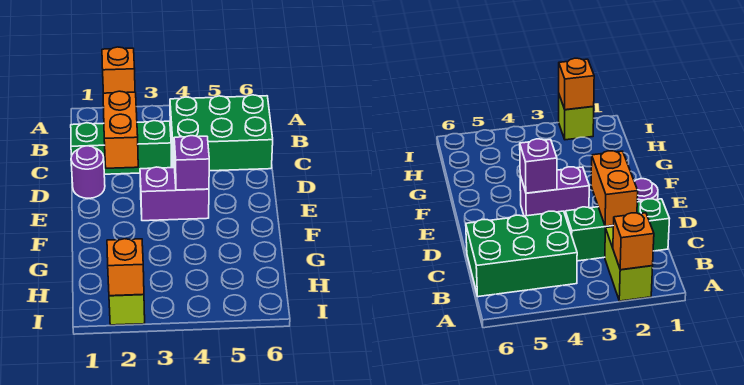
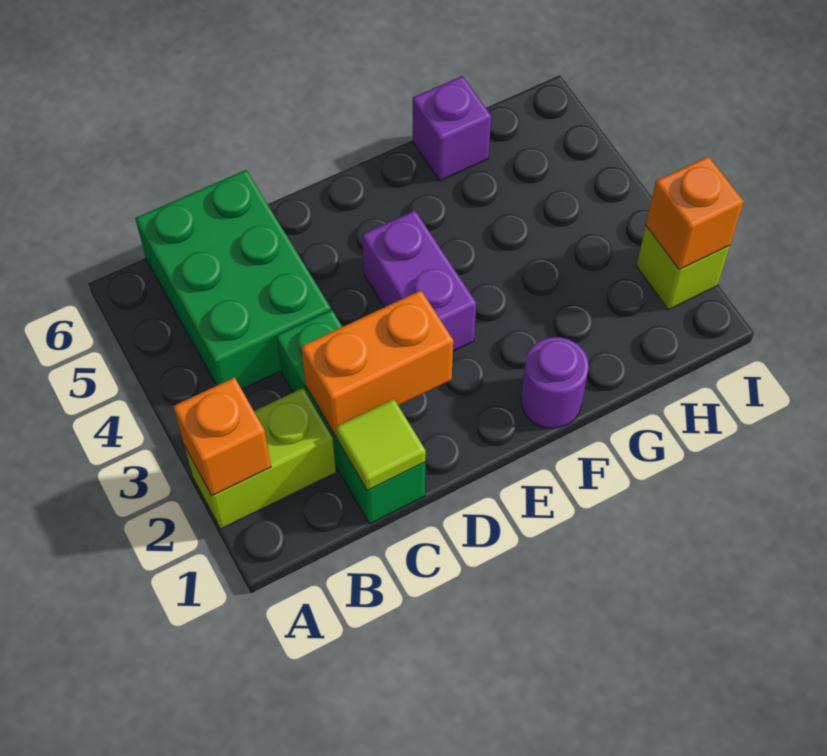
none -> lime 1x1 tile [336,399,426,491]
purple 1x1 round brick [71,146,105,198] -> purple 1x1 round brick moved to [521,337,589,428]
purple 1x1 brick [174,136,209,190] -> purple 1x1 brick moved to [413,76,491,181]

